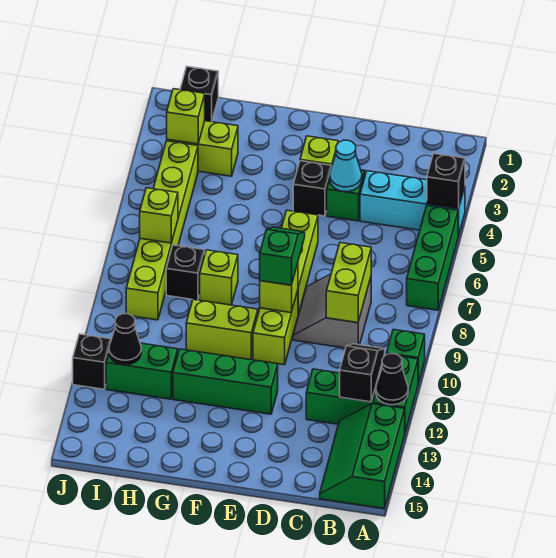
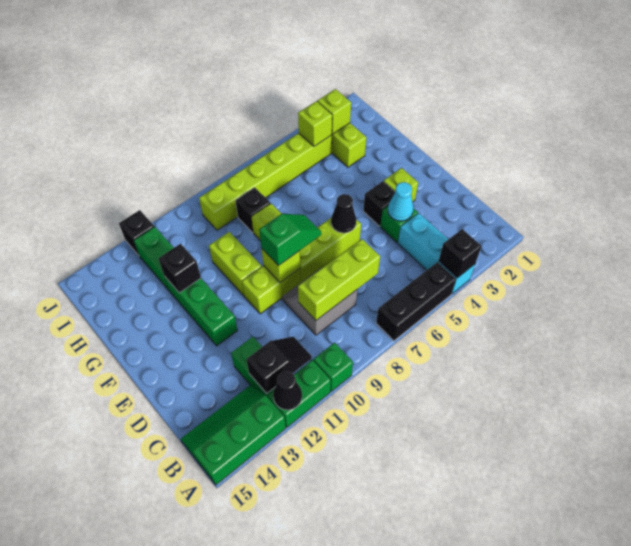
green 1x3 brick [407,206,458,310] -> black 1x3 brick [376,262,456,341]
lime 1x2 brick [326,243,371,323] -> lime 1x3 brick [298,239,380,320]
black 1x1 brick [180,67,218,122] -> black 1x1 brick moved to [158,244,201,293]
lime 1x1 brick [140,188,178,243] -> lime 1x1 brick moved to [298,101,332,146]
black 1x1 cone [109,314,141,365] -> black 1x1 cone moved to [331,194,356,233]

